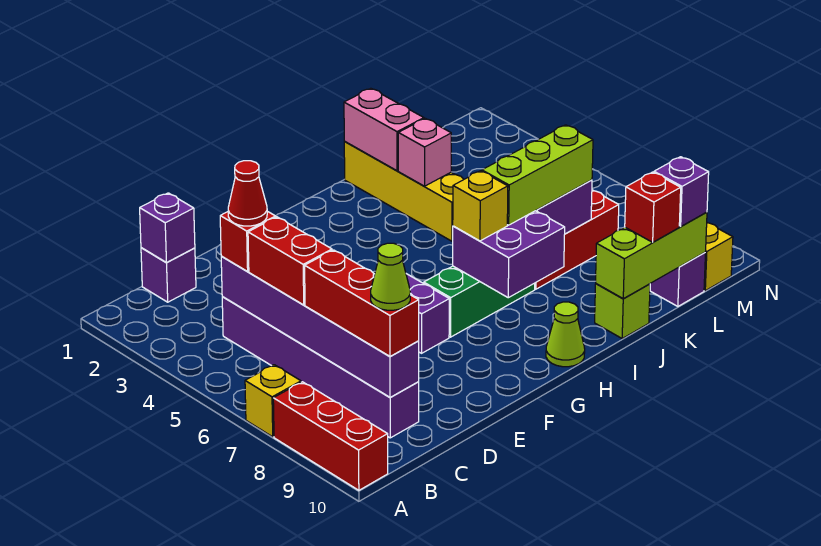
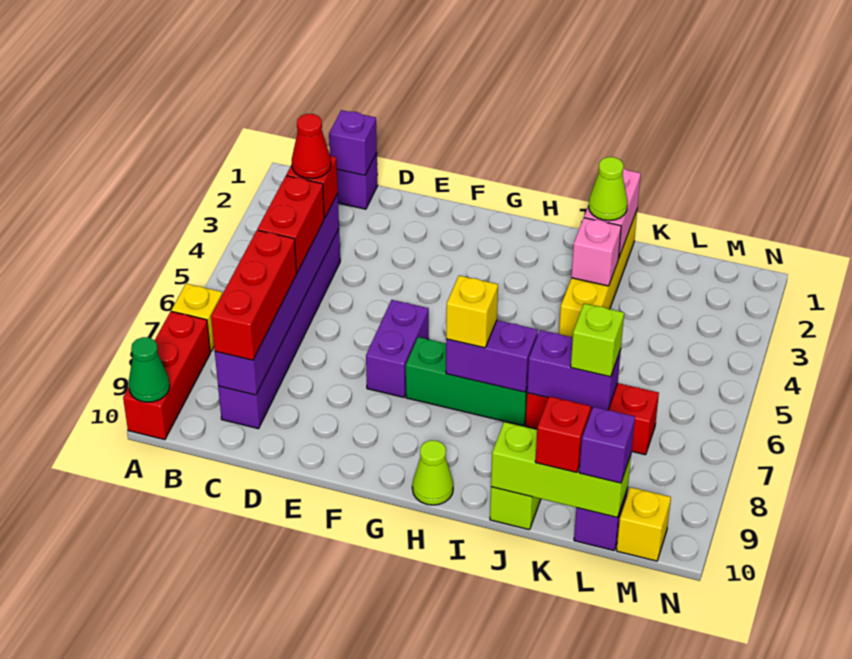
none -> green 1x1 cone [129,337,170,402]
lime 1x1 cone [371,243,410,310] -> lime 1x1 cone moved to [589,157,628,221]
purple 2x2 brick [453,211,565,298] -> purple 1x2 brick [446,320,538,392]
lime 1x3 brick [482,125,593,225] -> lime 1x1 brick [571,303,624,377]

